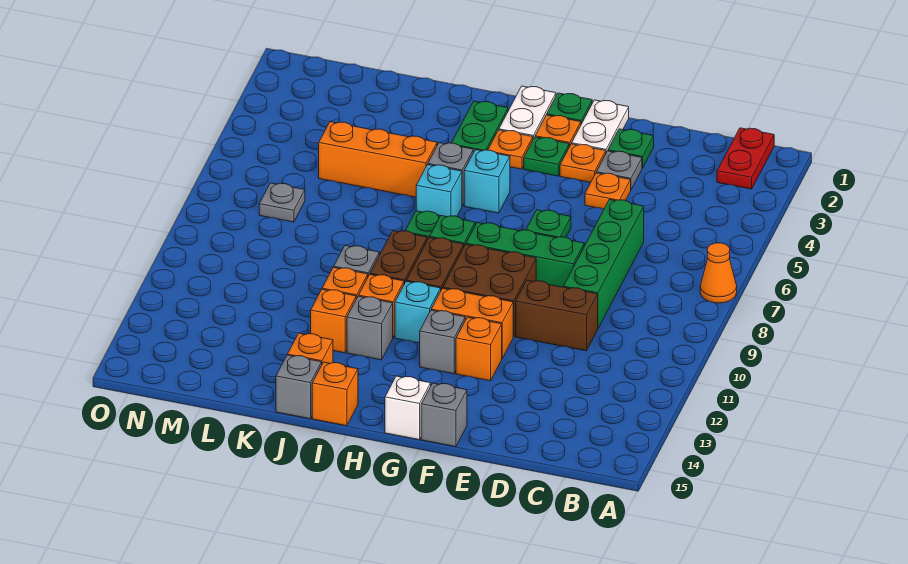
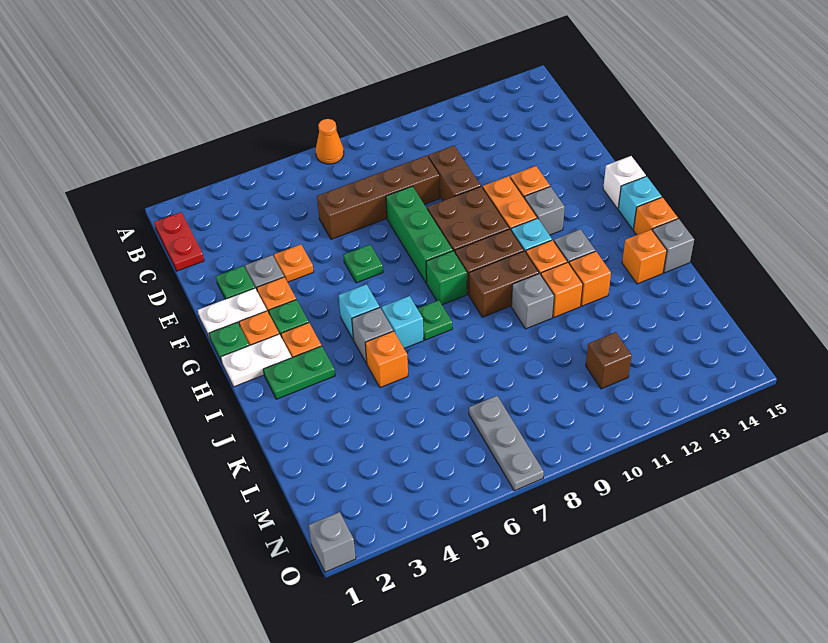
red 1x2 plate [717,128,774,189] -> red 1x2 plate turned to [154,212,204,271]
green 1x4 brick [563,199,644,328] -> brown 1x4 brick [317,156,440,239]
grey 1x1 brick [421,383,467,447] -> grey 1x1 brick moved to [309,512,356,572]
none -> cyan 1x1 brick [618,176,662,230]
orange 1x3 brick [319,122,437,197] -> orange 1x1 brick [365,331,408,388]
grey 1x1 plate [259,183,305,222] -> grey 1x3 plate [469,396,544,491]
none -> brown 1x1 brick [586,332,632,389]

